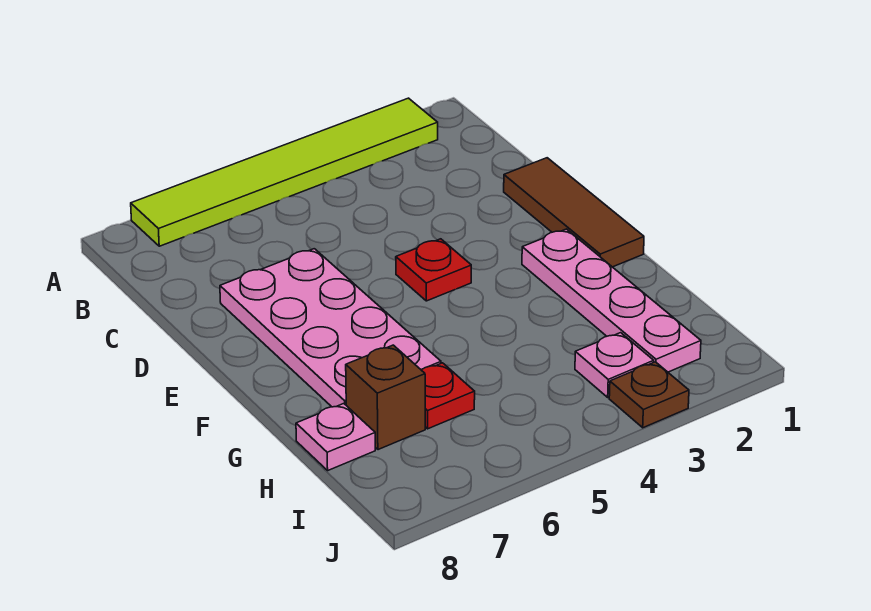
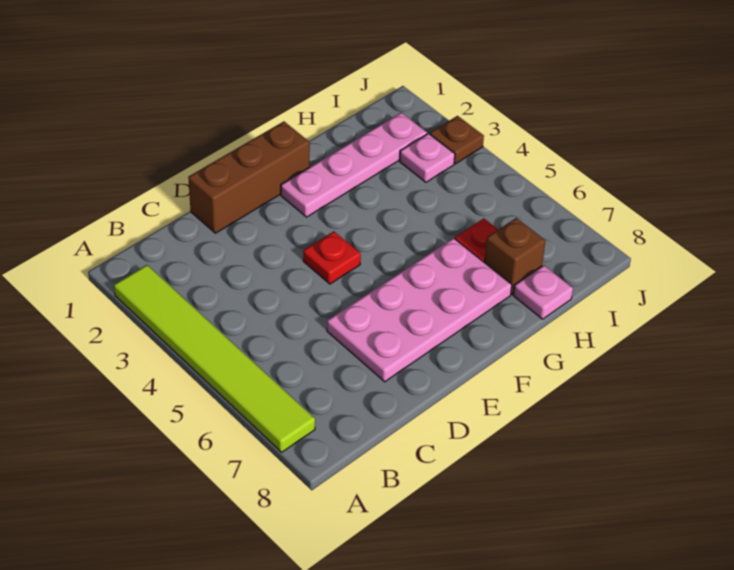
brown 1x3 tile [504,158,644,267] -> brown 1x3 brick [188,121,310,233]

